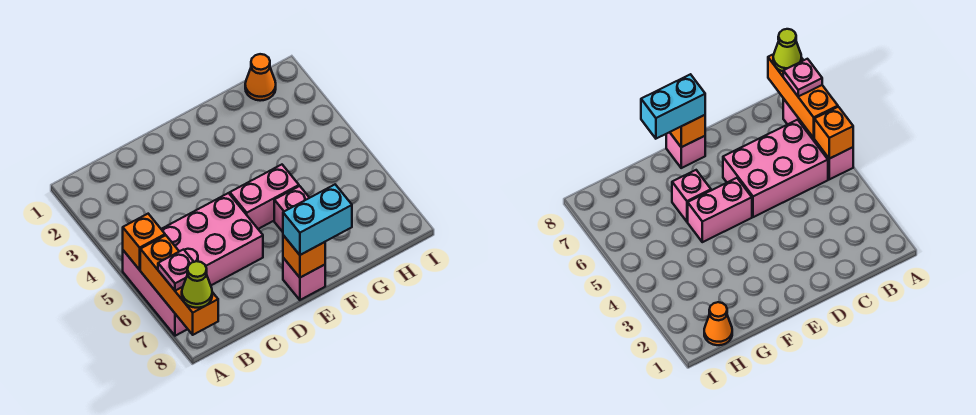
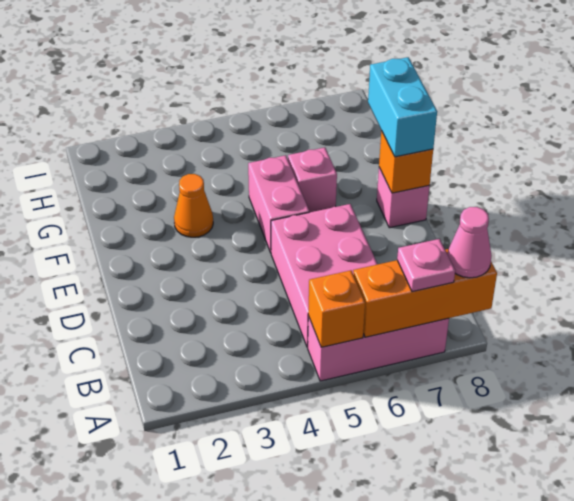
lime 1x1 cone [182,261,212,308] -> pink 1x1 cone [448,207,492,278]
orange 1x1 cone [245,54,276,101] -> orange 1x1 cone moved to [174,174,213,237]

